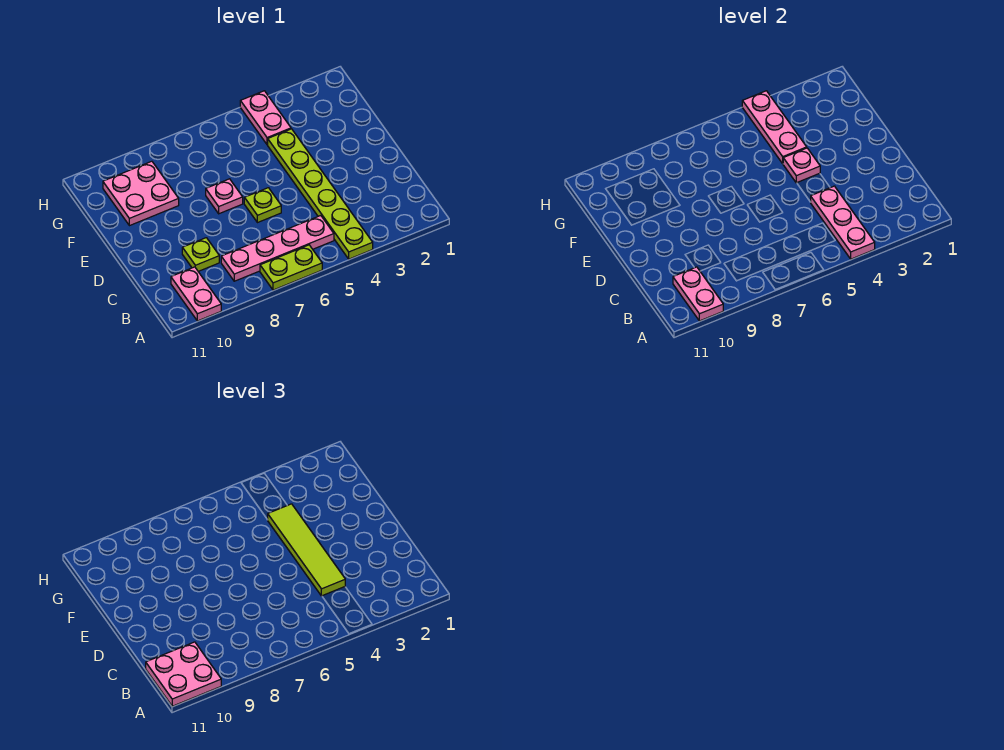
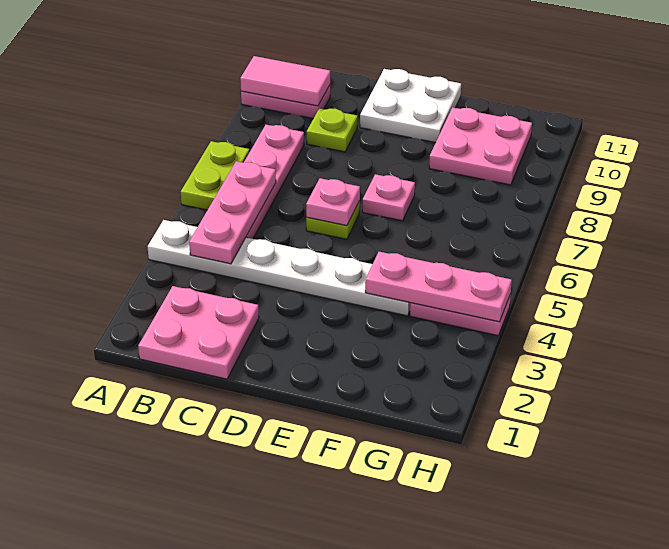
lime 1x6 plate [268,129,373,259] -> white 1x6 plate [148,220,410,316]
pink 1x3 plate [811,186,875,259] -> pink 1x3 plate turned to [189,161,276,264]
pink 1x2 plate [673,267,723,321] -> pink 1x2 tile [240,56,330,106]
pink 2x2 plate [146,642,221,706] -> pink 2x2 plate moved to [138,286,259,379]
lime 1x4 tile [268,504,345,596] -> none
none -> white 2x2 plate [360,69,461,143]
pink 1x1 plate [783,148,820,183] -> pink 1x1 plate moved to [306,178,360,226]

